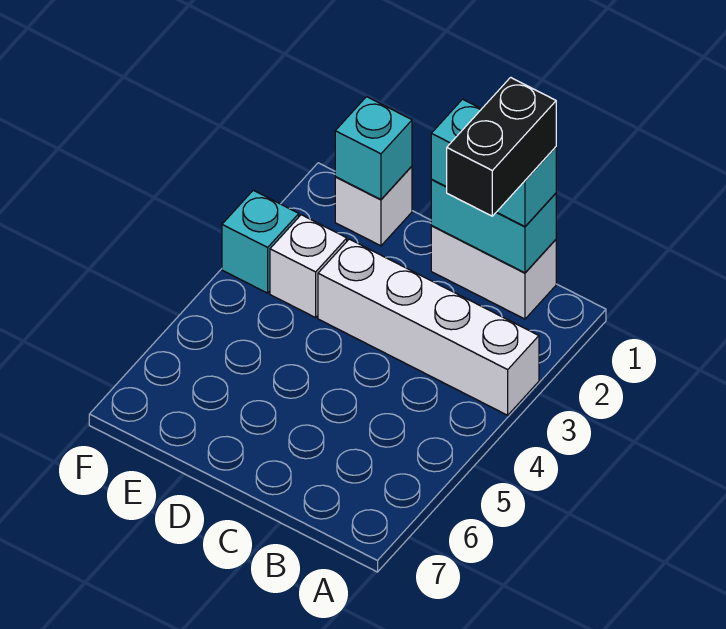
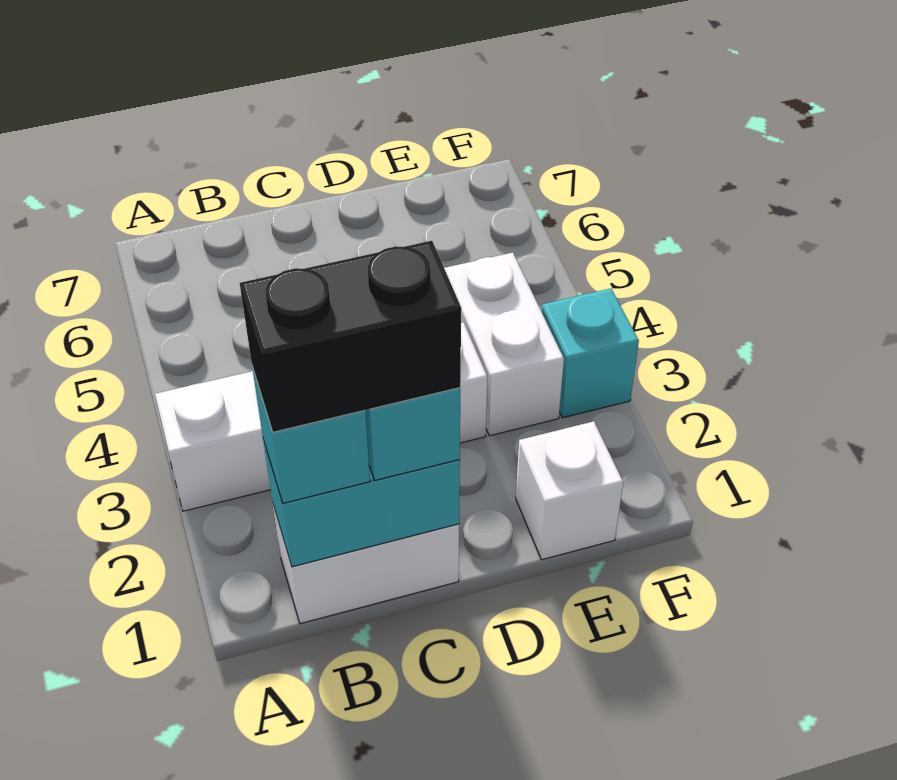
black 1x2 brick [447,77,556,216] -> black 1x2 brick turned to [240,241,461,432]
cyan 1x1 brick [335,97,412,199] -> none
white 1x1 brick [270,215,347,318] -> white 1x2 brick [444,253,564,436]

